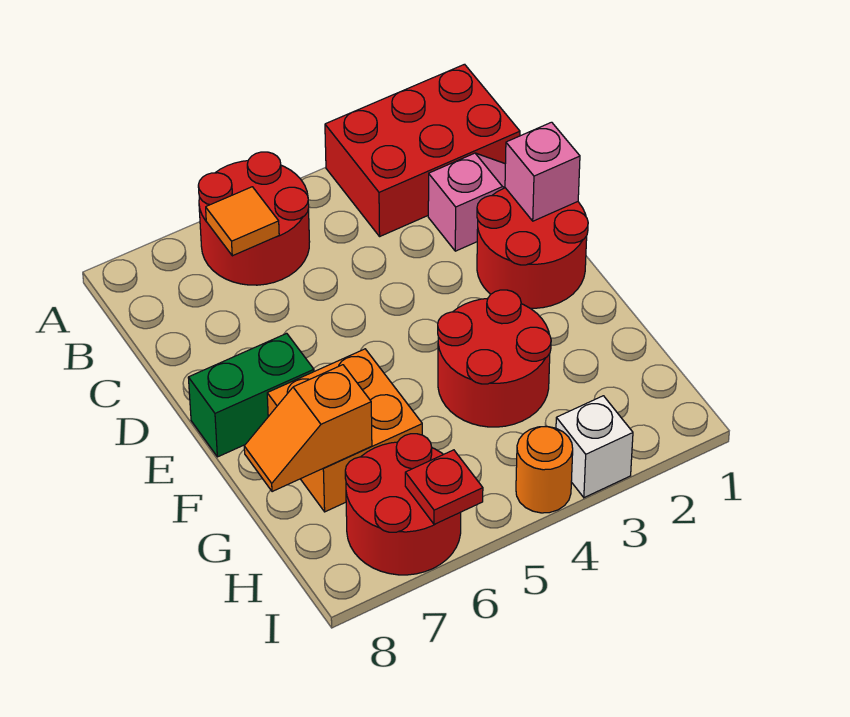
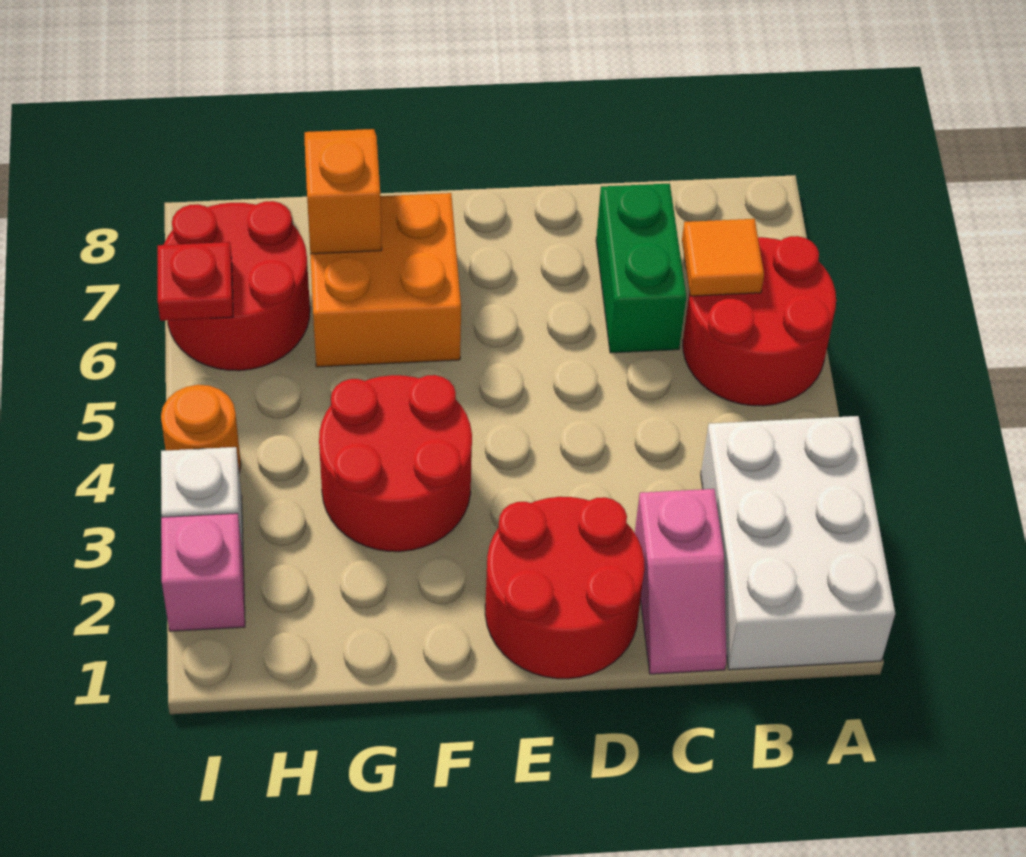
red 2x3 brick [325,64,520,236] -> white 2x3 brick [701,416,895,670]
pink 1x1 brick [505,122,580,221] -> pink 1x1 brick moved to [161,513,245,631]
green 1x2 brick [188,333,314,457] -> green 1x2 brick moved to [596,183,686,353]

